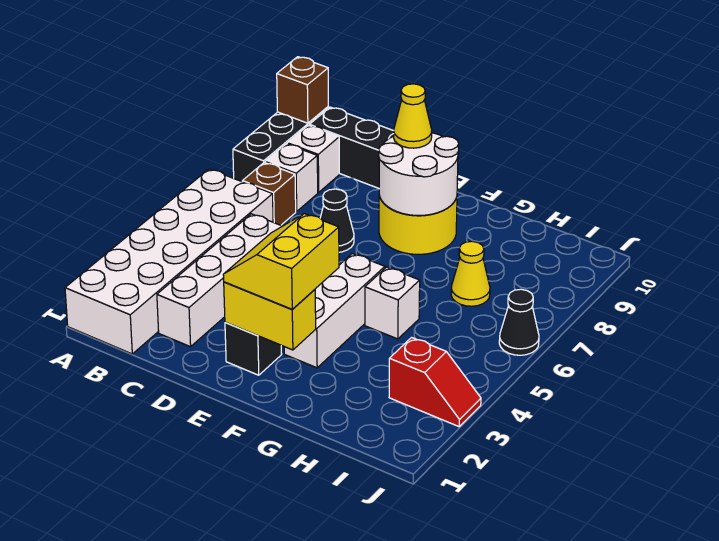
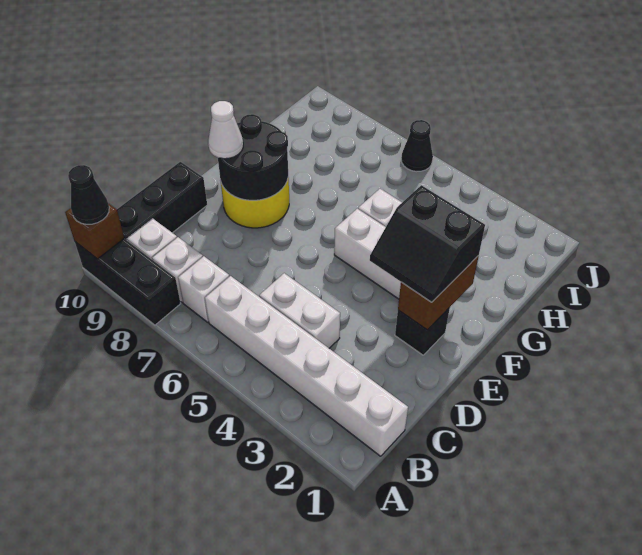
white 2x6 brick [65,169,273,354] -> white 1x6 brick [205,276,408,456]
brown 1x1 brick [242,163,296,225] -> white 1x1 brick [178,256,229,322]
white 1x4 brick [157,214,282,347] -> white 1x2 brick [259,273,340,348]
black 1x1 cone [320,189,354,252] -> black 1x1 cone moved to [68,165,109,224]
yellow 1x2 brick [224,282,316,350] -> brown 1x2 brick [398,256,479,330]
yellow 2x2 slope [223,214,339,309] -> black 2x2 slope [370,185,485,302]
white 2x2 round brick [379,133,459,216] -> black 2x2 round brick [218,114,288,200]
yellow 1x1 cone [394,84,432,148] -> white 1x1 cone [208,101,243,159]
yellow 1x1 cone [451,241,490,306] -> none
red 1x2 slope [389,338,481,427] -> none

